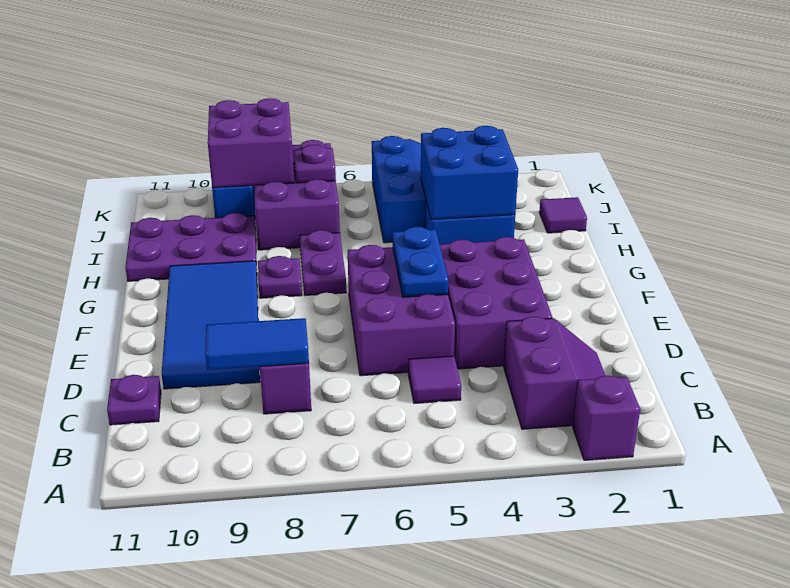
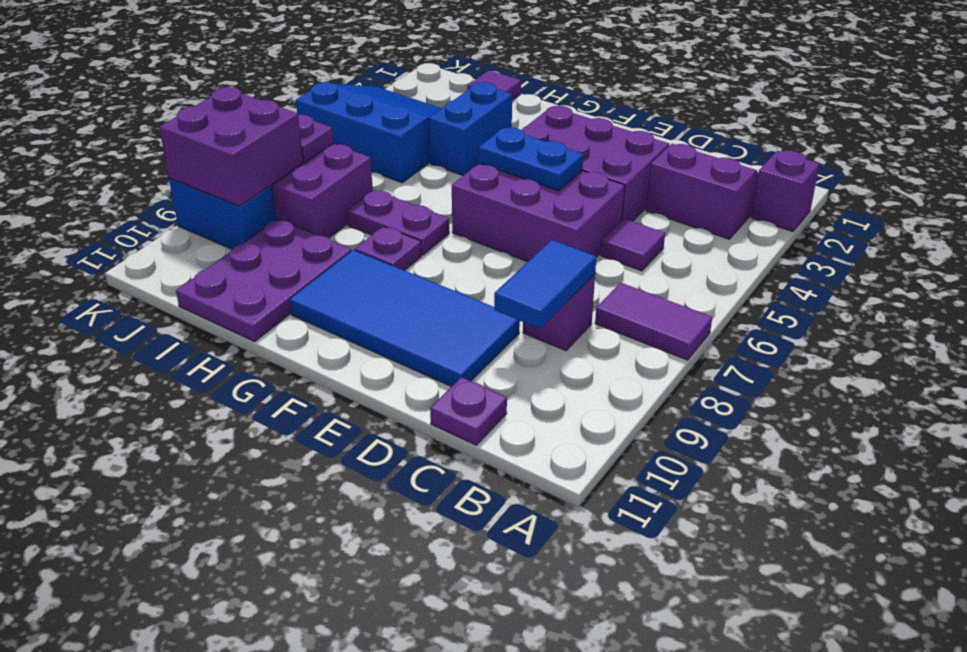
none -> purple 1x2 tile [595,282,712,360]
blue 2x2 brick [421,126,518,219] -> none

